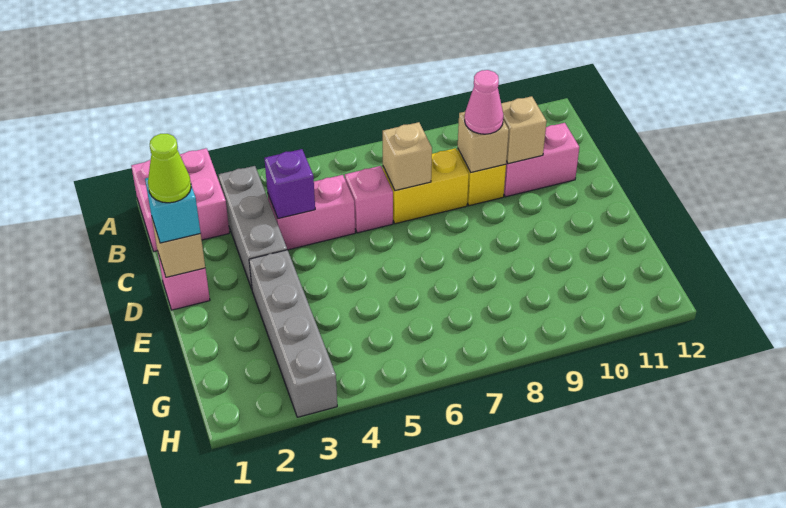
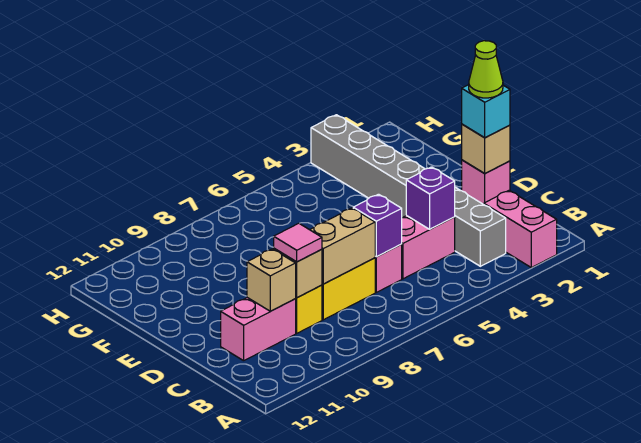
pink 2x2 brick [131,148,230,251] -> pink 1x2 brick [484,191,557,268]
none -> purple 1x1 brick [353,194,402,257]
tan 1x1 brick [383,122,432,191] -> tan 1x2 brick [310,208,376,284]
pink 1x1 cone [465,70,503,134] -> pink 1x1 tile [274,223,322,262]

